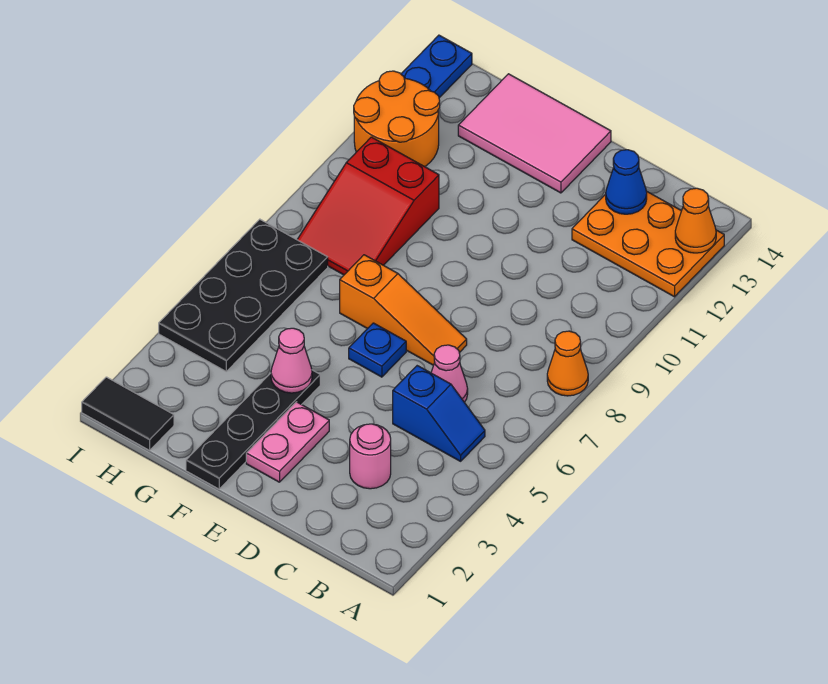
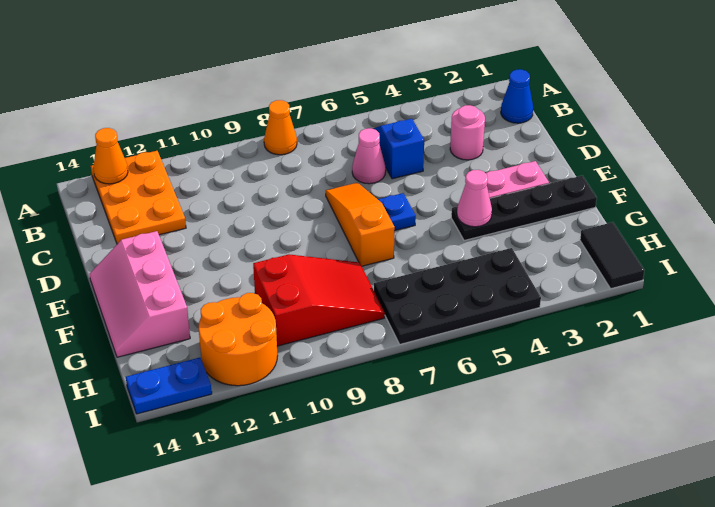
blue 1x1 cone [606,150,647,214] -> blue 1x1 cone moved to [501,69,533,123]
pink 2x3 tile [458,74,611,193] -> pink 2x3 slope [90,231,190,357]

